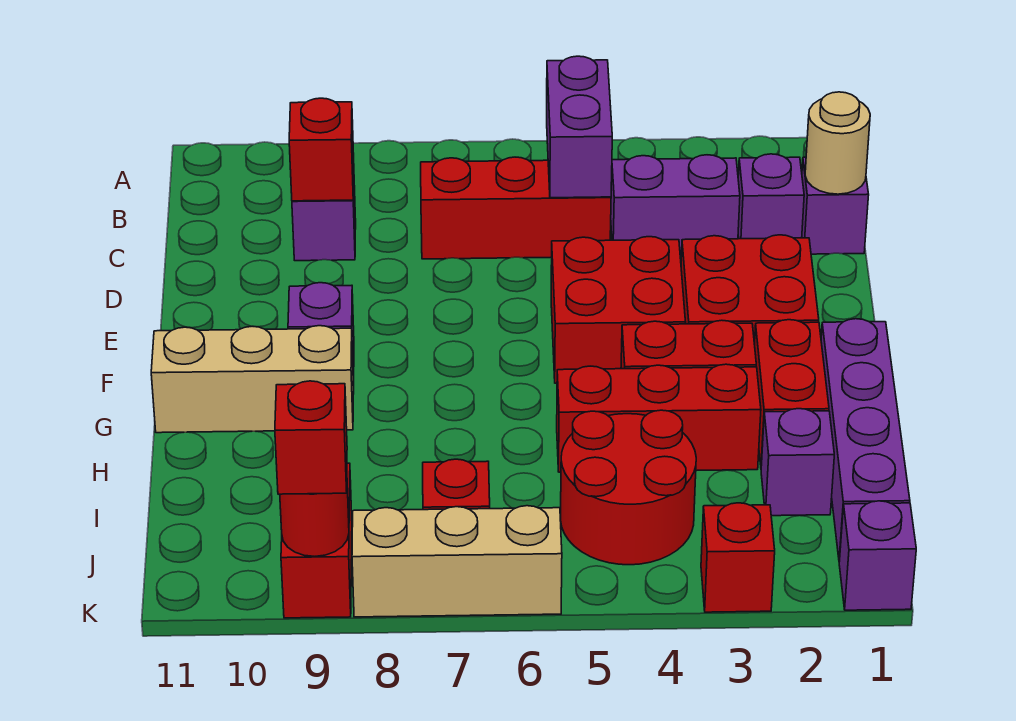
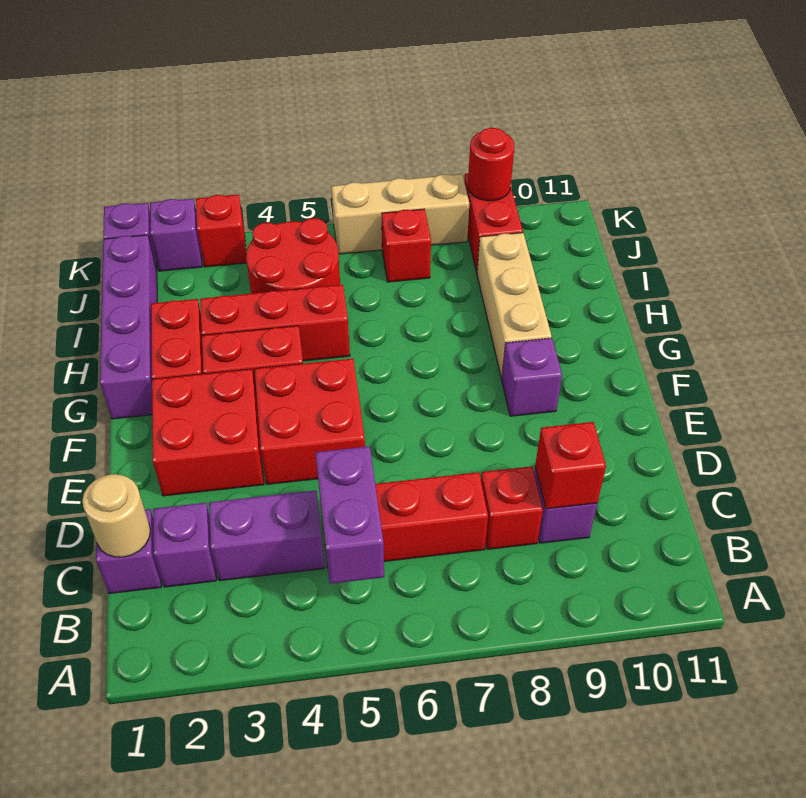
tan 1x3 brick [151,326,354,433] -> tan 1x3 brick turned to [477,233,552,378]
purple 1x1 brick [761,409,834,516] -> purple 1x1 brick moved to [150,199,202,271]
red 1x1 brick [275,381,347,494] -> red 1x1 brick moved to [481,466,543,549]

